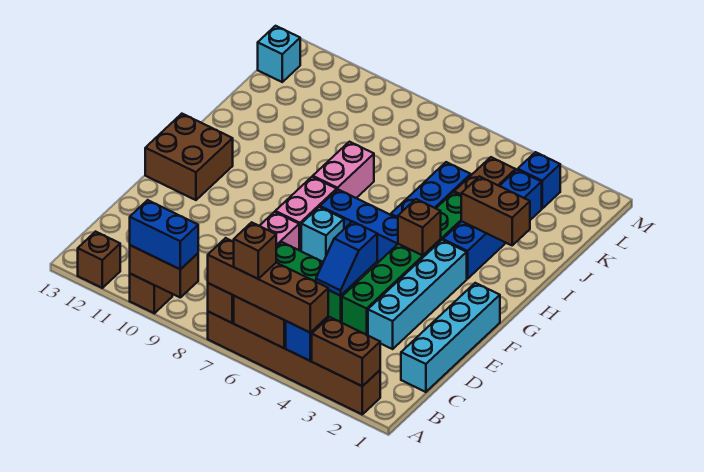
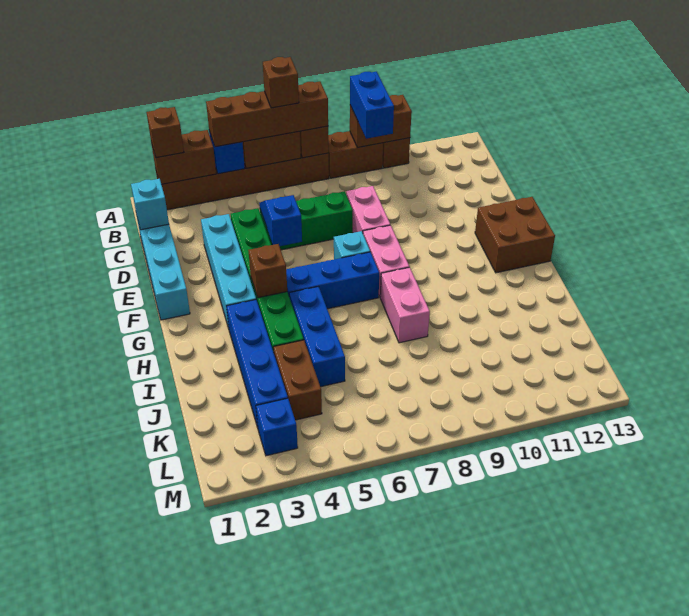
blue 1x2 brick [130,200,198,269] -> blue 1x2 brick turned to [350,72,394,139]
brown 1x1 brick [78,232,120,288] -> brown 1x1 brick moved to [146,107,184,158]
brown 1x2 brick [461,177,530,245] -> brown 1x2 brick moved to [328,131,383,178]
cyan 1x1 brick [258,26,300,82] -> cyan 1x1 brick moved to [131,179,169,230]

